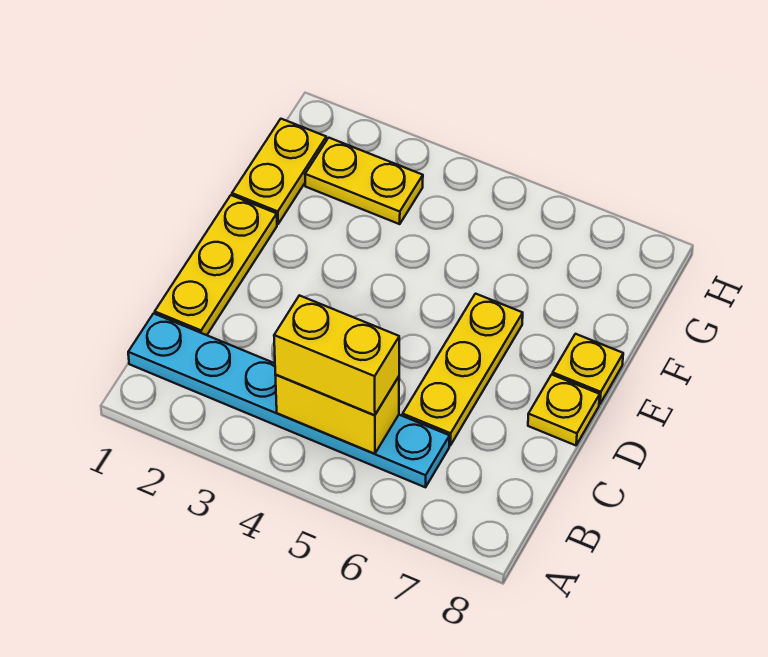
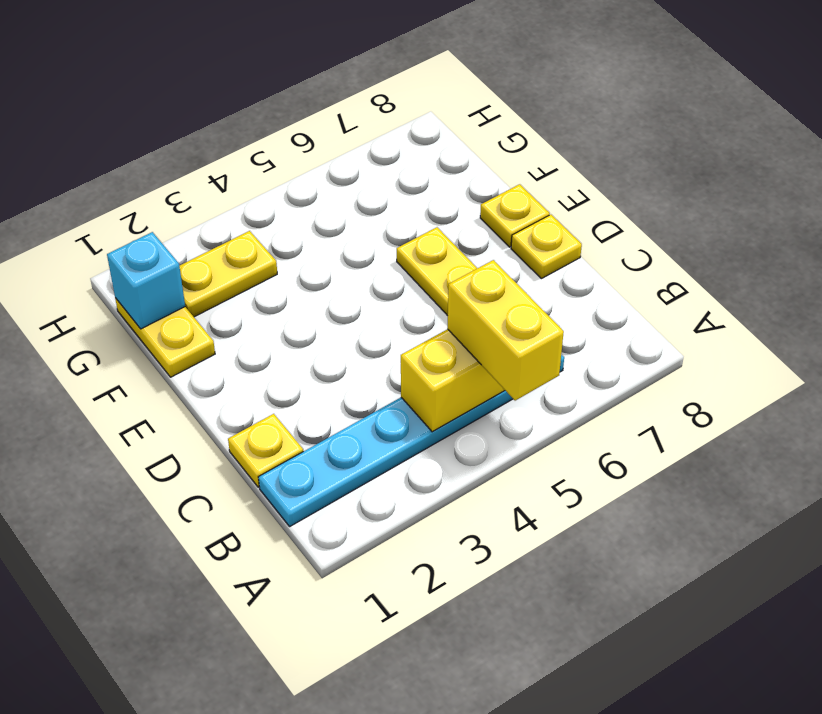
yellow 1x2 brick [274,295,399,415] -> yellow 1x2 brick turned to [447,260,564,401]
yellow 1x3 plate [155,195,277,335] -> yellow 1x1 plate [228,414,303,487]
none -> cyan 1x1 brick [107,232,185,329]

